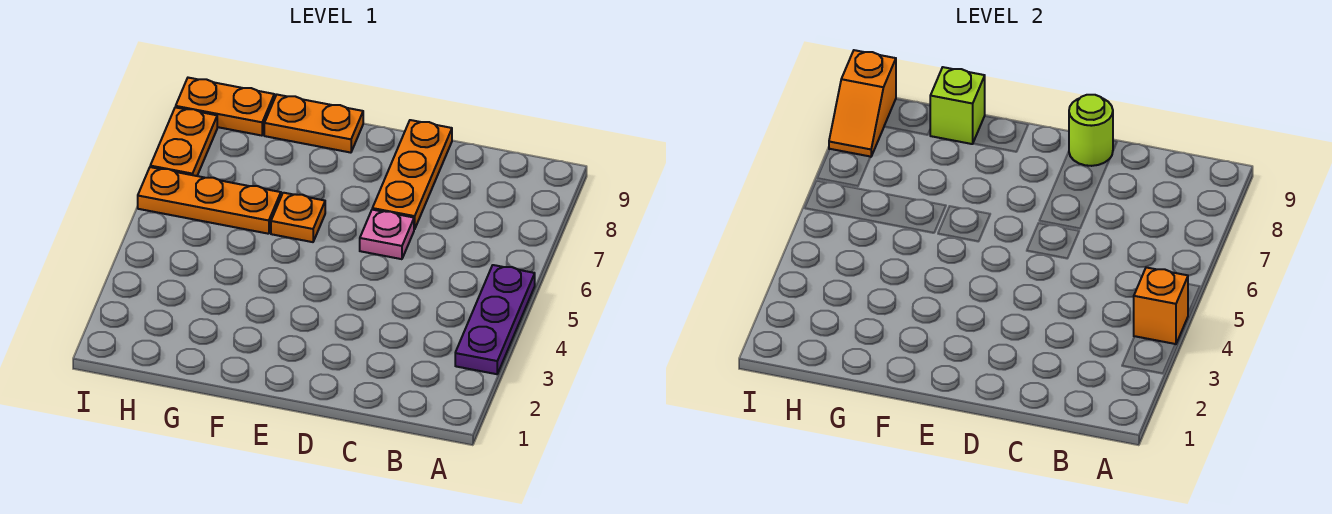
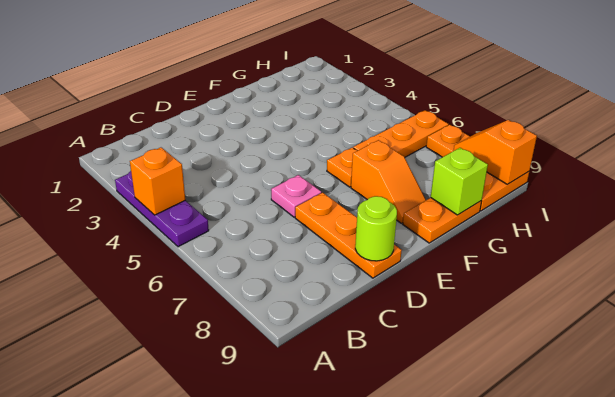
none -> orange 1x2 slope [351,140,426,223]

